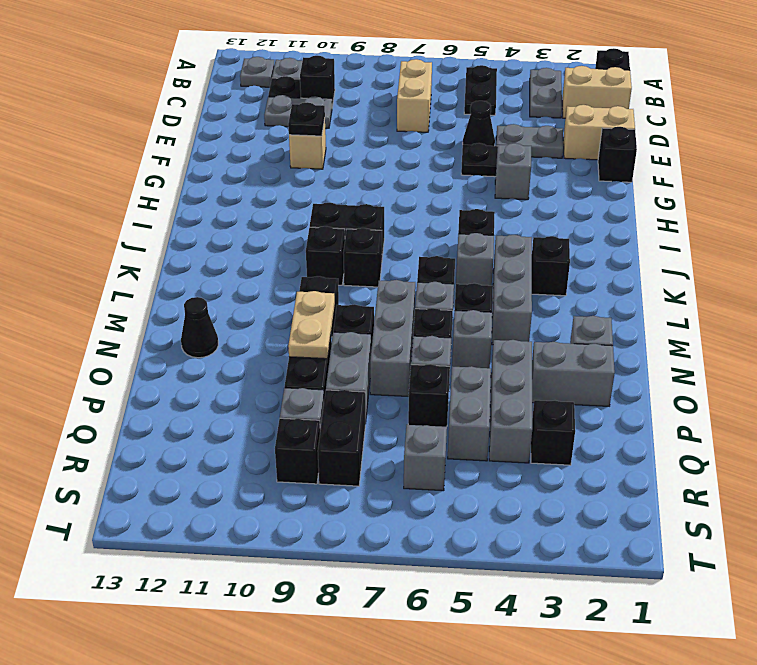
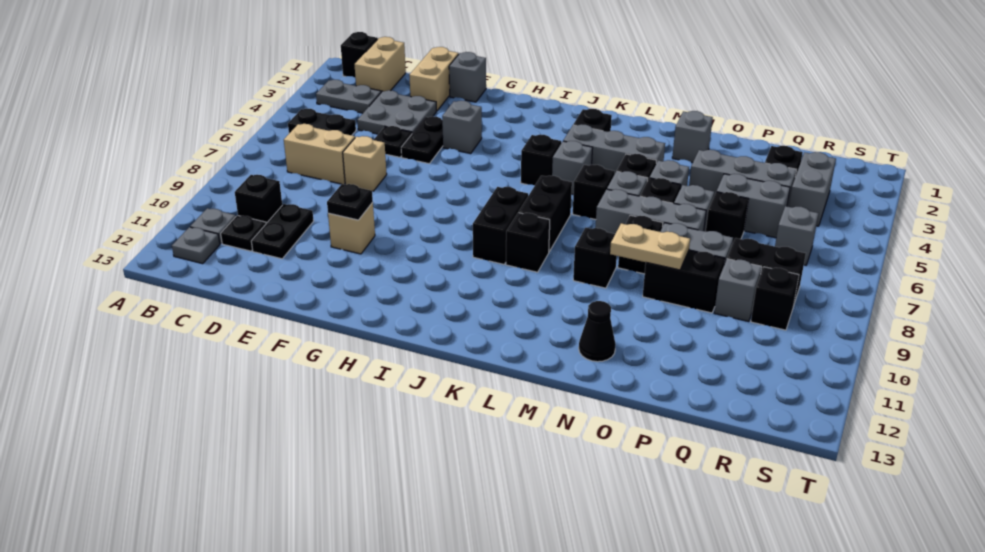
grey 1x2 plate [264,95,332,128] -> black 1x2 plate [251,204,314,259]
grey 1x2 plate [496,124,563,158] -> grey 2x2 plate [357,90,436,134]
black 1x1 cone [463,101,495,146] -> black 1x1 plate [374,126,412,157]
none -> tan 1x1 brick [343,136,387,191]
black 1x1 brick [598,127,637,182] -> grey 1x1 brick [449,52,486,102]
black 1x1 brick [343,228,382,287] -> black 1x2 brick [519,176,572,252]
grey 1x2 brick [532,342,615,406] -> grey 1x2 brick moved to [789,152,836,226]

